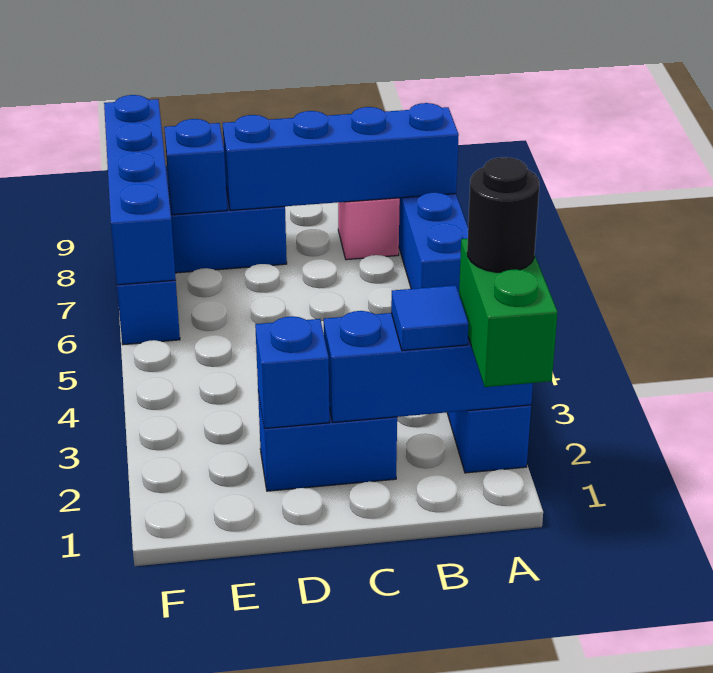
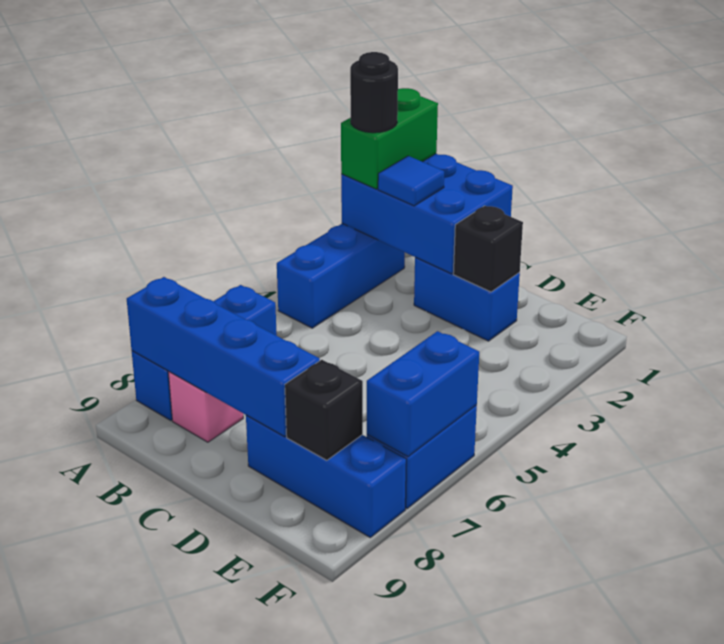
blue 1x3 brick [324,311,533,422] -> blue 2x3 brick [341,154,513,274]
blue 1x1 brick [255,316,329,429] -> black 1x1 brick [453,206,523,292]
blue 1x1 brick [164,119,227,215] -> black 1x1 brick [285,360,363,460]
blue 1x4 brick [104,95,176,285] -> blue 1x2 brick [367,331,479,457]

